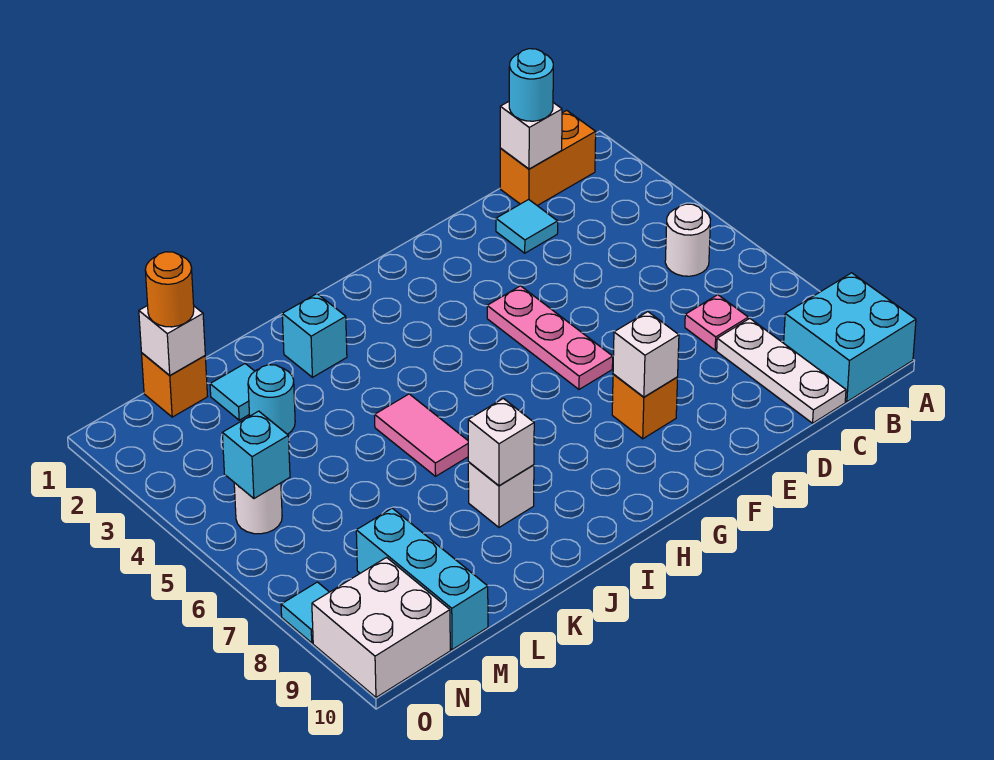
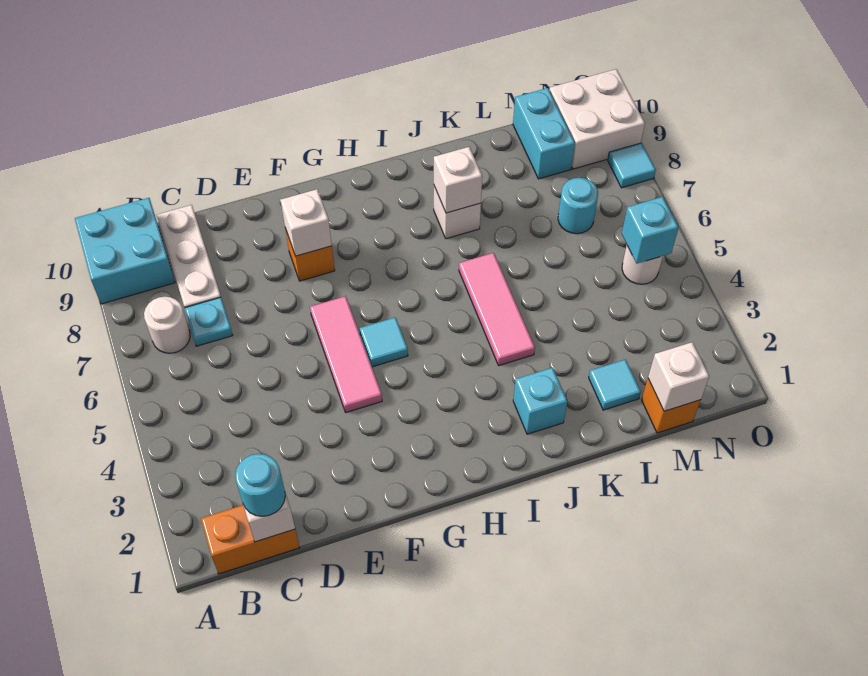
white 1x1 round brick [665,204,710,276] -> white 1x1 round brick moved to [144,297,190,353]
pink 1x1 plate [685,295,748,350] -> cyan 1x1 plate [185,297,233,346]
cyan 1x1 tile [496,199,558,253] -> cyan 1x1 tile moved to [360,317,408,367]
pink 1x3 plate [487,286,613,389] -> pink 1x3 tile [310,296,382,412]
pink 1x2 tile [375,394,468,476] -> pink 1x3 tile [459,253,535,365]
cyan 1x1 round brick [248,365,295,434] -> cyan 1x1 round brick moved to [558,178,598,234]
orange 1x1 round brick [145,252,194,327] -> none
cyan 1x3 brick [356,508,488,650] -> cyan 1x2 brick [513,88,575,179]

